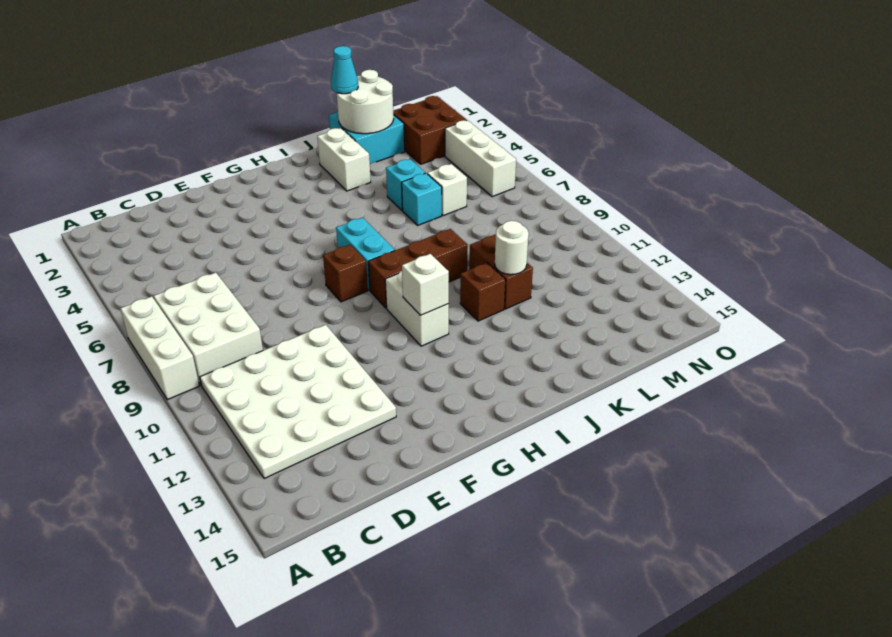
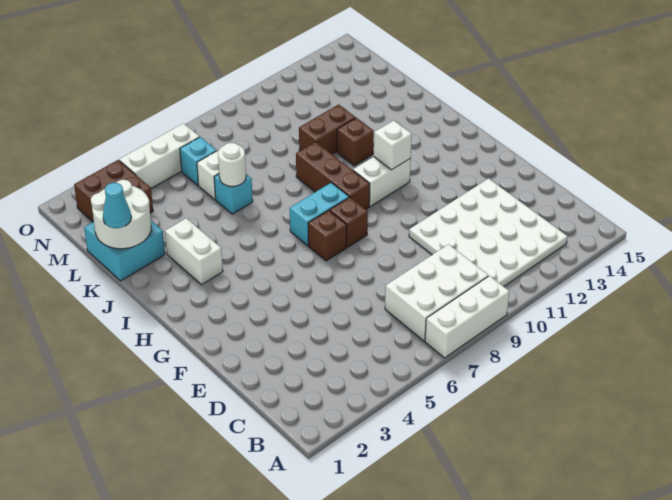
none -> brown 1x1 brick [308,210,347,261]
white 1x2 brick [317,128,371,191] -> white 1x2 brick turned to [165,218,223,285]
cyan 1x1 brick [386,159,425,210] -> cyan 1x1 brick moved to [180,137,217,185]
white 1x1 round brick [495,221,529,275] -> white 1x1 round brick moved to [218,143,246,186]

